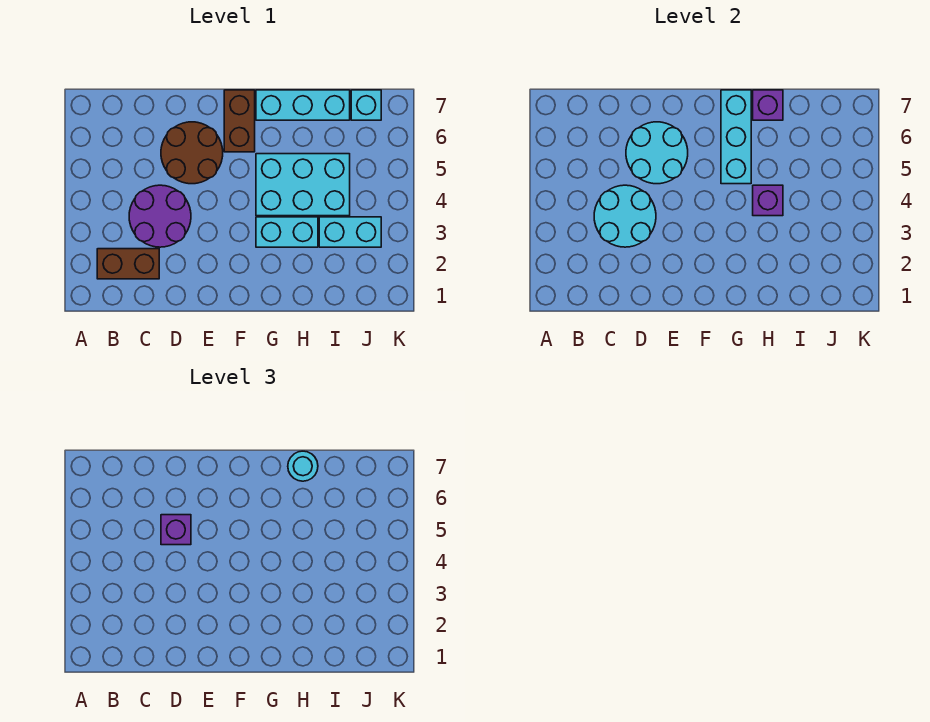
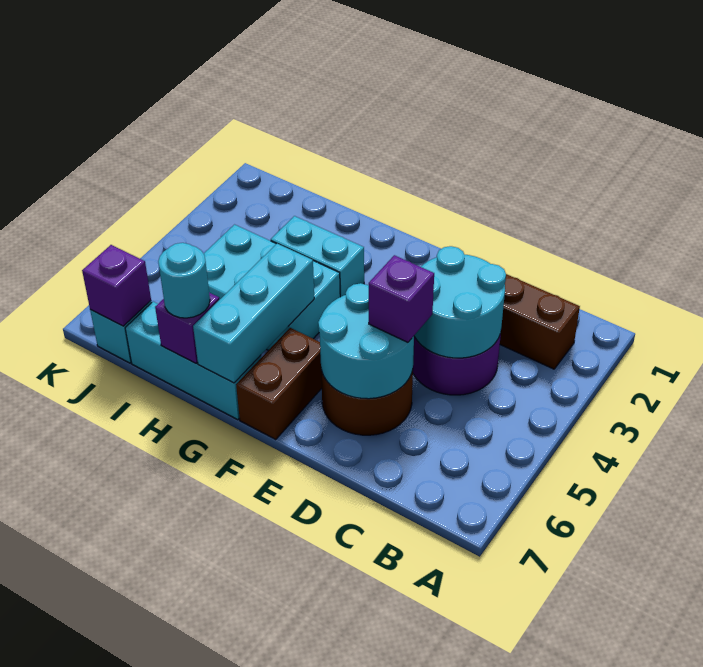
purple 1x1 brick [753,185,783,216] -> purple 1x1 brick moved to [82,245,151,326]
cyan 1x2 brick [319,217,381,247] -> none

